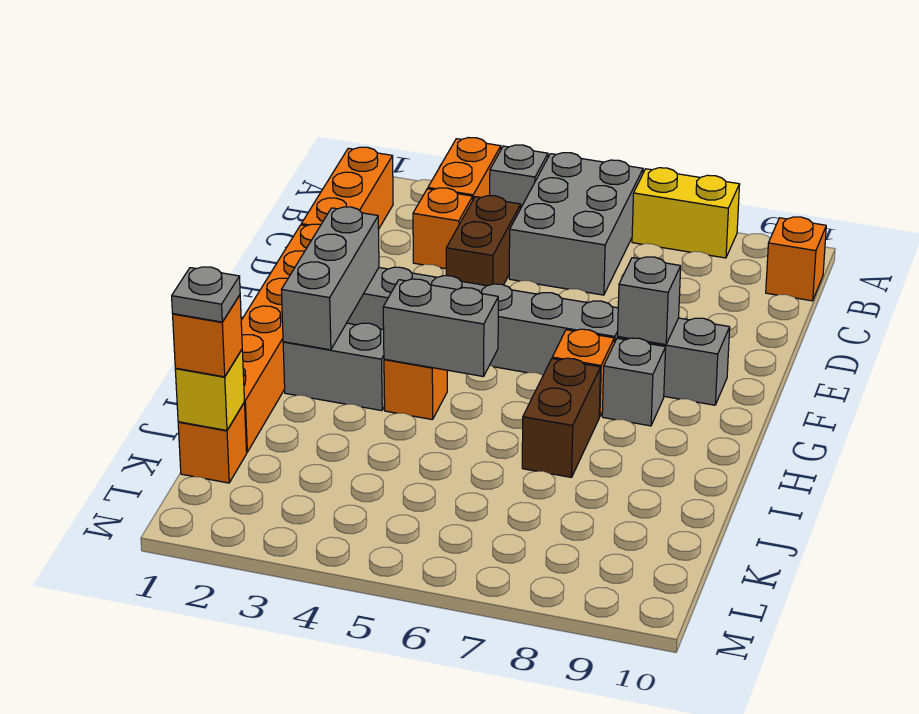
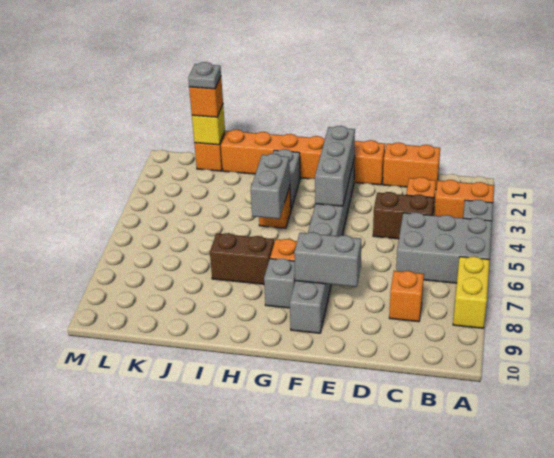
orange 1x3 brick [301,147,393,229] -> orange 1x2 brick [383,142,440,188]
orange 1x1 brick [766,217,826,301] -> orange 1x1 brick moved to [389,271,424,322]
grey 1x3 brick [281,207,379,350] -> grey 1x3 brick turned to [315,126,355,206]
grey 1x1 brick [618,257,681,345] -> grey 1x2 brick [294,232,361,287]

